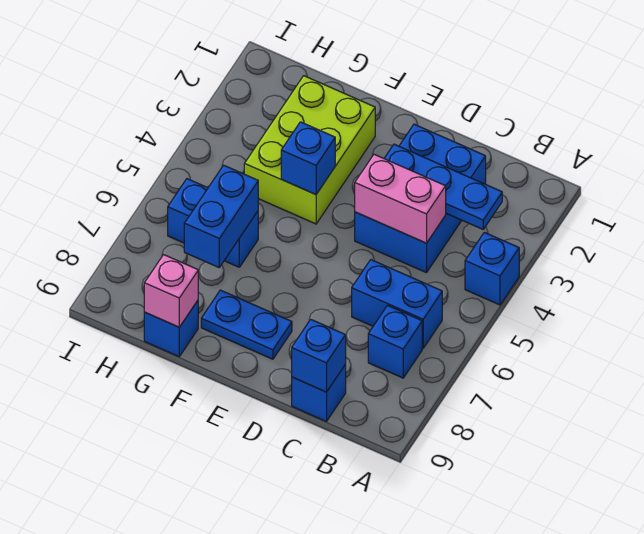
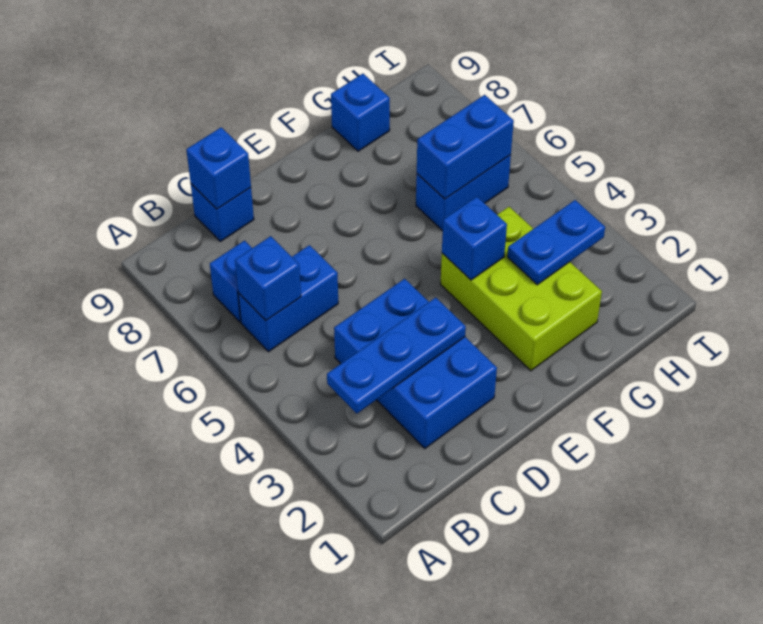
blue 1x1 brick [465,232,519,305] -> blue 1x1 brick moved to [235,236,301,320]
pink 1x2 brick [355,154,446,243] -> none
blue 1x2 plate [201,290,292,359] -> blue 1x2 plate moved to [507,200,605,285]
blue 1x2 brick [184,165,258,267] -> blue 1x2 brick turned to [417,95,514,199]
pink 1x1 brick [144,255,198,327] -> none

